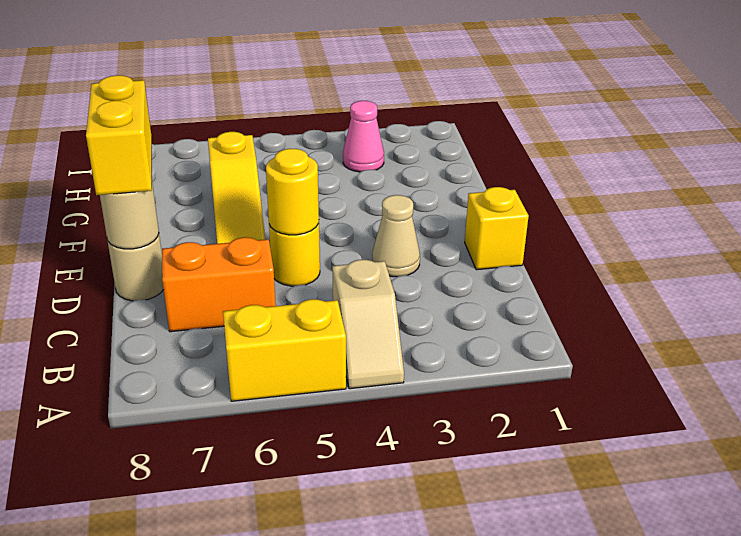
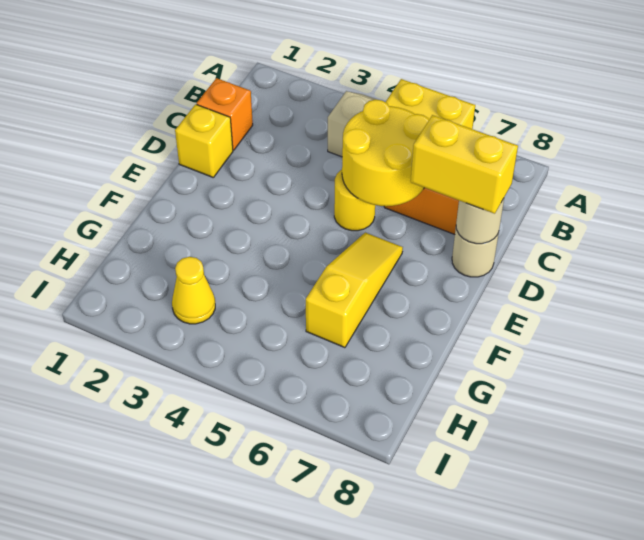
none -> orange 1x1 brick [197,78,253,150]
tan 1x1 cone [372,195,420,277] -> none
yellow 1x1 round brick [266,149,319,235] -> yellow 2x2 round brick [342,100,429,206]
yellow 1x2 brick [86,75,152,195] -> yellow 1x2 brick turned to [411,115,518,214]
pink 1x1 cone [343,101,384,172] -> yellow 1x1 cone [172,257,215,324]

